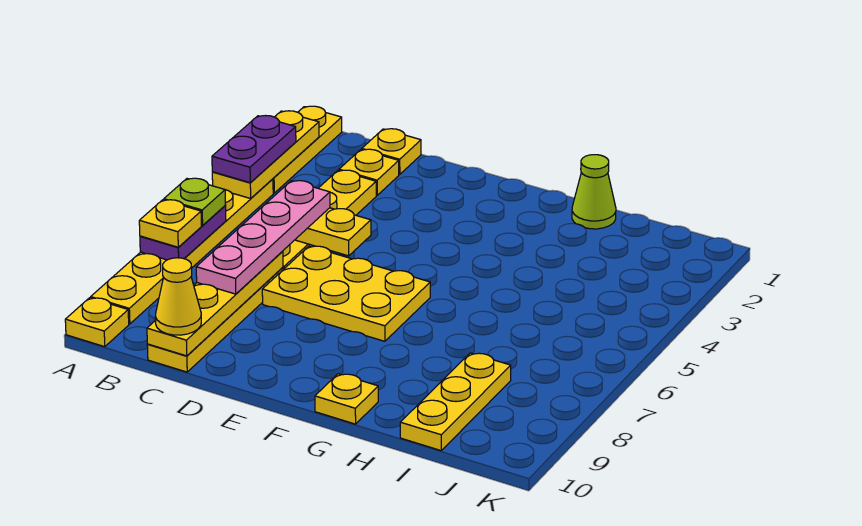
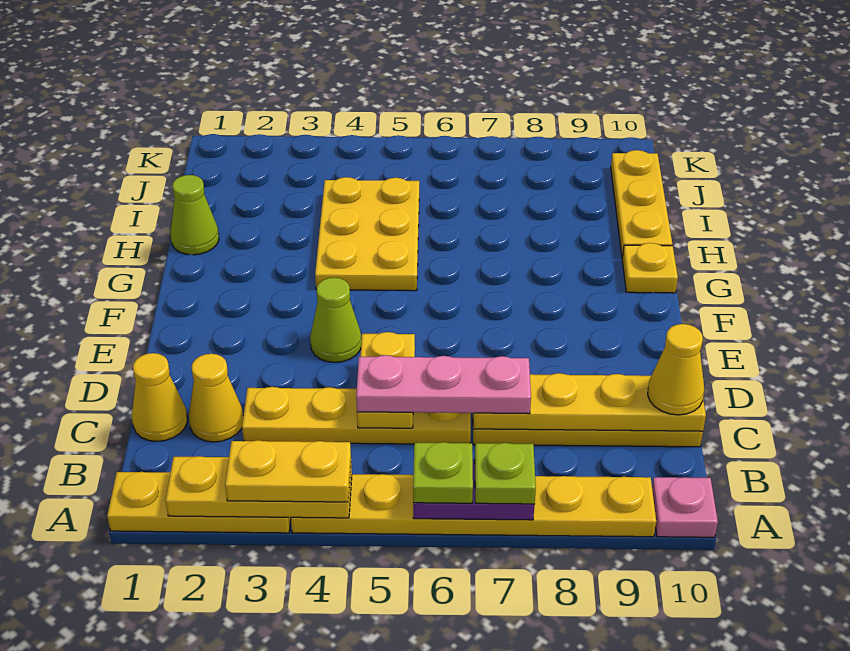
purple 1x2 plate [212,116,296,183] -> yellow 1x2 plate [225,440,351,502]
yellow 1x1 plate [139,200,201,247] -> lime 1x1 plate [475,443,536,504]
yellow 1x1 plate [65,298,129,347] -> pink 1x1 plate [652,477,718,537]
yellow 1x1 plate [362,129,421,175] -> yellow 1x1 cone [132,353,187,441]
yellow 1x1 plate [339,149,399,195] -> yellow 1x1 cone [189,354,243,442]
pink 1x4 plate [196,181,330,294] -> pink 1x3 plate [356,355,531,414]
yellow 2x3 plate [262,246,430,341] -> yellow 2x3 plate moved to [315,177,419,291]
none -> lime 1x1 cone [310,278,362,362]
yellow 1x3 plate [400,353,511,451] -> yellow 1x3 plate turned to [611,150,672,259]

